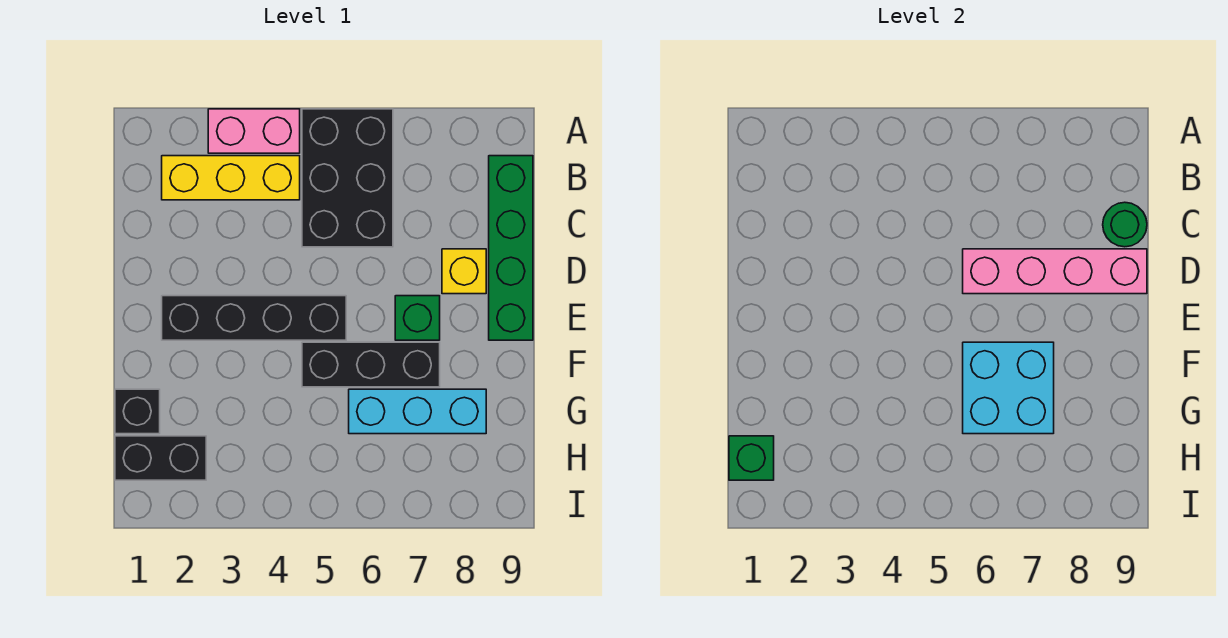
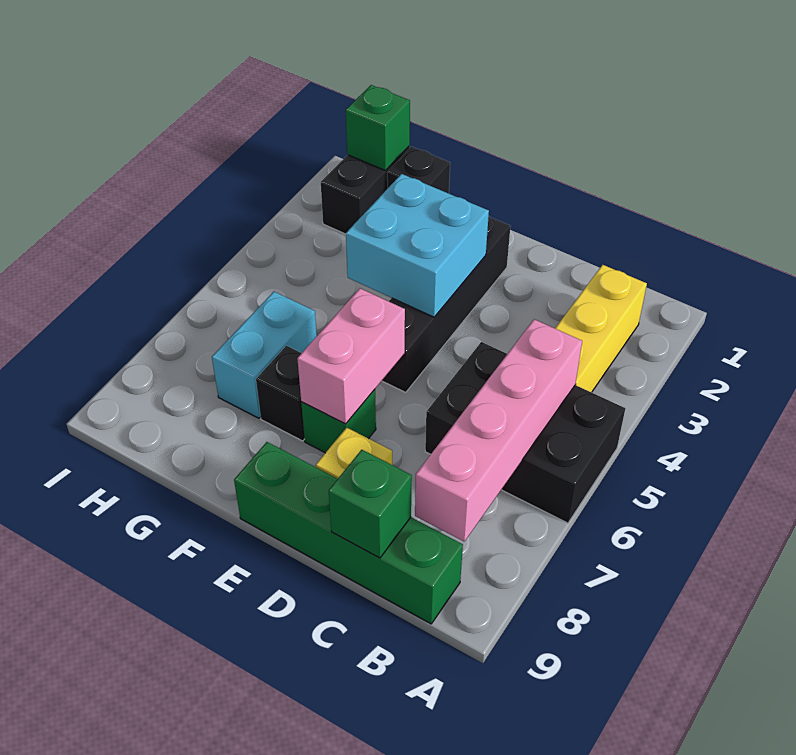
pink 1x2 brick [208,109,300,153] -> pink 1x2 brick moved to [297,289,405,424]
green 1x1 round brick [1103,202,1147,247] -> green 1x1 brick [329,450,412,558]
pink 1x4 brick [963,249,1147,294] -> pink 1x4 brick moved to [415,319,582,541]
black 1x3 brick [302,342,440,387] -> black 1x1 brick [256,346,305,441]
cyan 2x2 brick [963,342,1054,434] -> cyan 2x2 brick moved to [346,174,489,317]
cyan 1x3 brick [349,389,486,434] -> cyan 1x2 brick [212,292,317,418]

